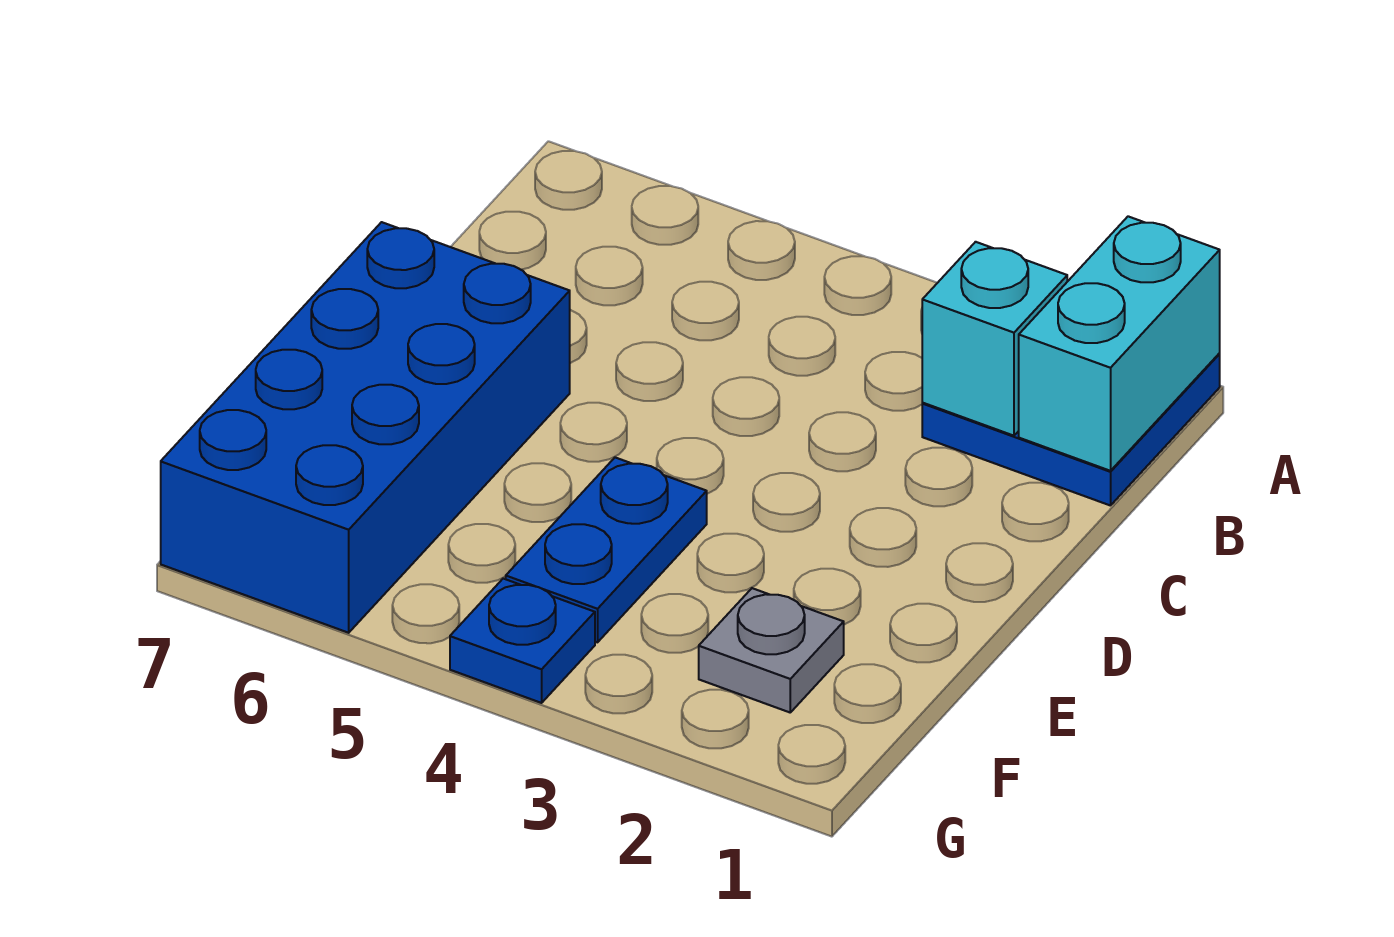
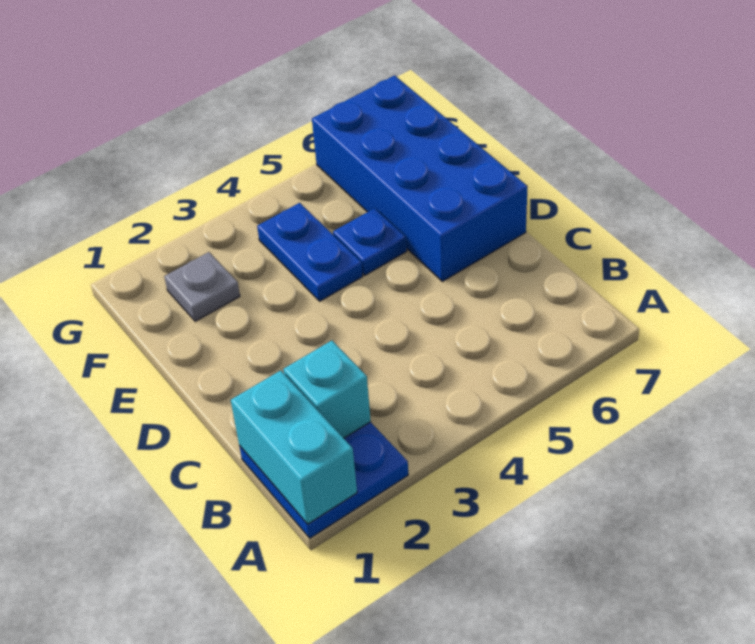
blue 1x1 plate [450,579,595,703] -> blue 1x1 plate moved to [333,208,407,275]

